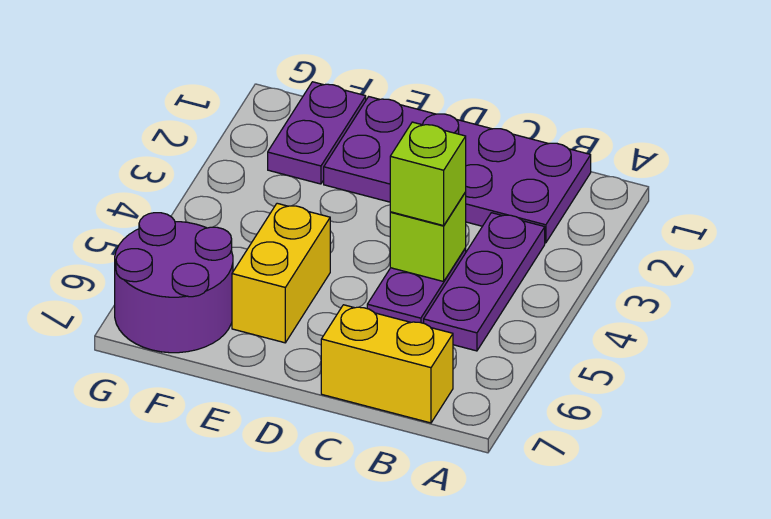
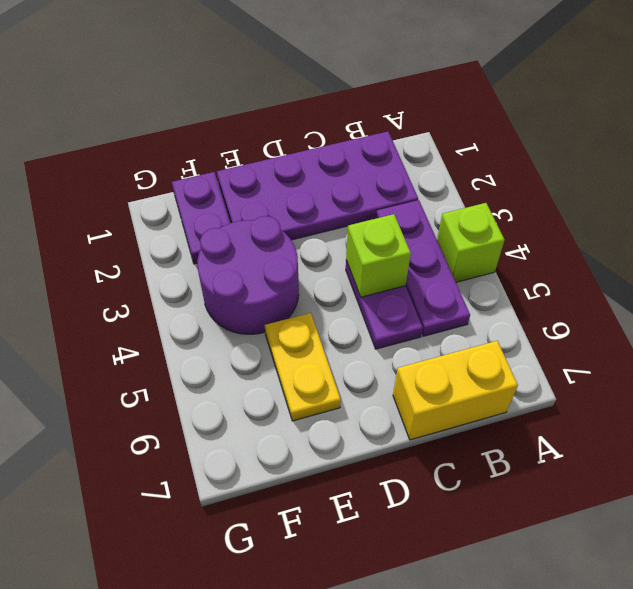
lime 1x1 brick [390,122,466,226] -> lime 1x1 brick moved to [437,203,505,282]
yellow 1x2 brick [232,203,330,343] -> yellow 1x2 plate [265,313,341,421]
purple 2x2 round brick [115,213,233,353] -> purple 2x2 round brick moved to [197,216,299,334]

